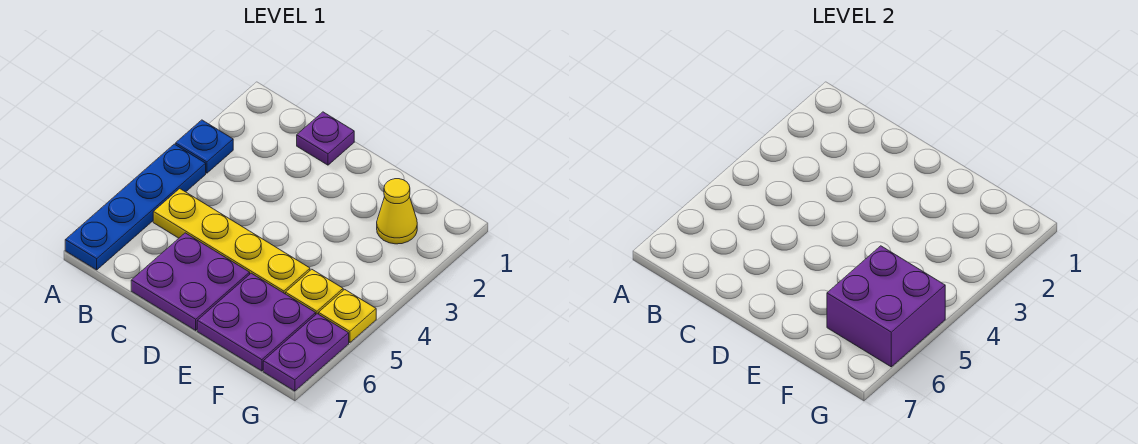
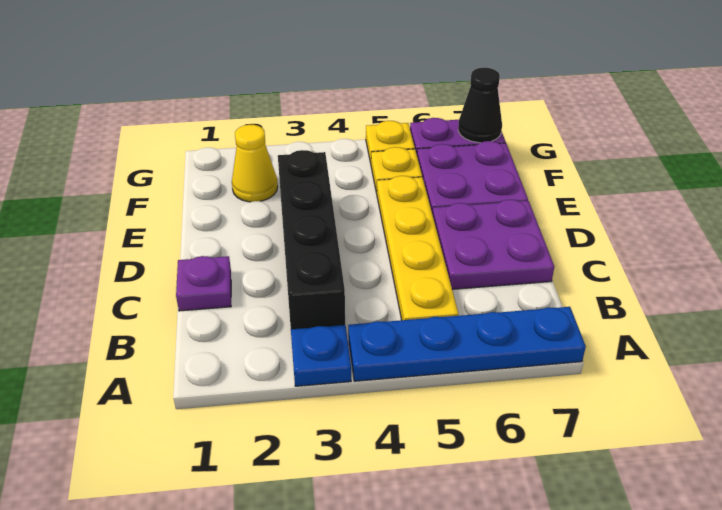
none -> black 1x4 brick [278,150,345,329]
purple 2x2 brick [827,246,945,367] -> none
none -> black 1x1 cone [458,68,502,143]

